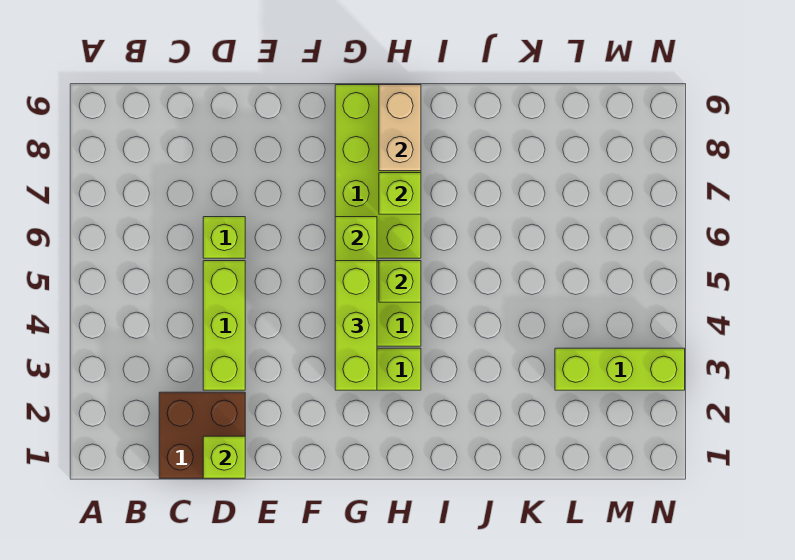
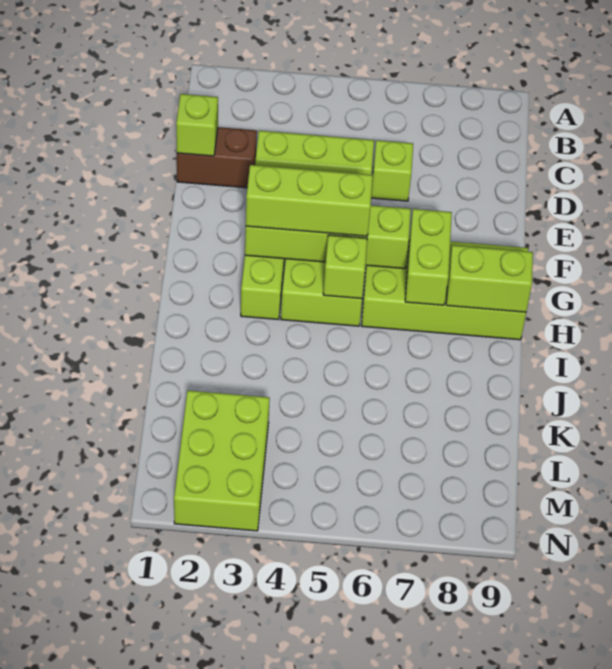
brown 2x2 brick [159,392,245,478] -> brown 1x2 brick [177,127,257,188]
lime 1x1 brick [379,173,421,214] -> lime 1x2 brick [405,209,452,305]
tan 1x2 brick [379,85,421,171] -> lime 1x2 brick [446,245,533,312]
lime 1x3 brick [555,348,685,390] -> lime 2x3 brick [174,391,270,531]

